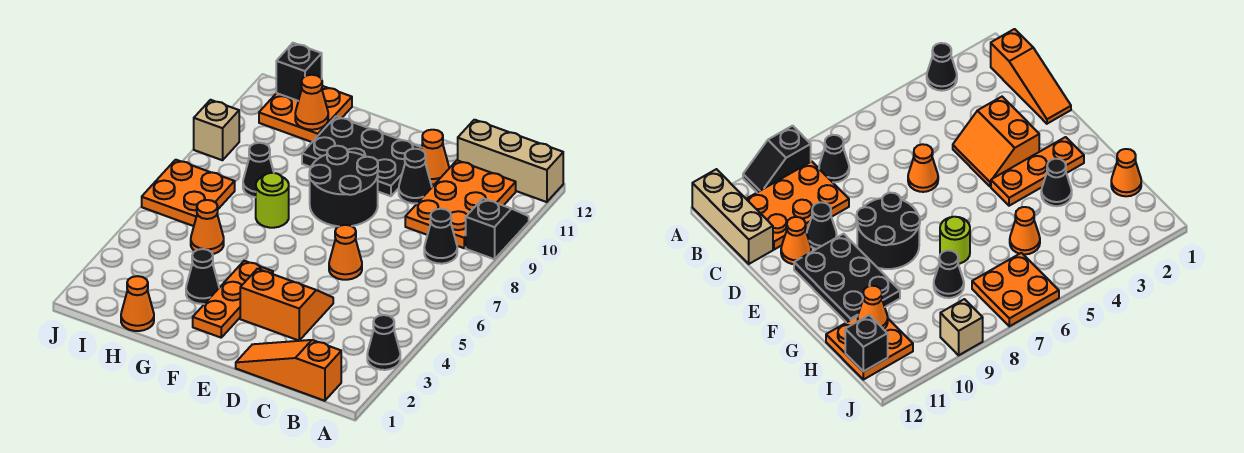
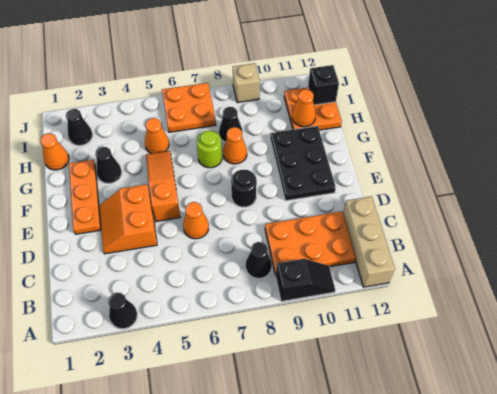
orange 1x3 slope [236,340,341,401] -> orange 1x3 slope moved to [146,151,180,221]
orange 2x2 slope [240,269,333,341] -> orange 2x2 slope turned to [99,184,157,254]
black 1x1 cone [399,149,432,203] -> black 1x1 cone moved to [66,109,93,146]
orange 1x1 cone [421,130,449,184] -> orange 1x1 cone moved to [223,127,247,164]
black 2x2 round brick [309,146,378,226] -> black 1x1 round brick [231,170,257,207]
orange 1x3 plate [193,261,273,338] -> orange 1x3 plate turned to [69,160,101,234]

